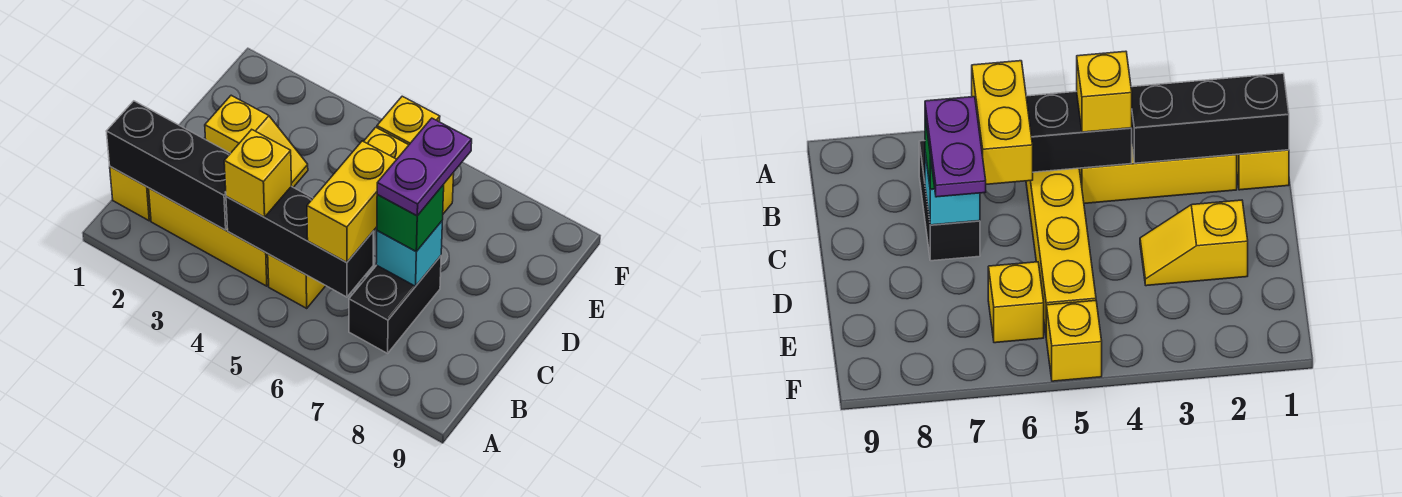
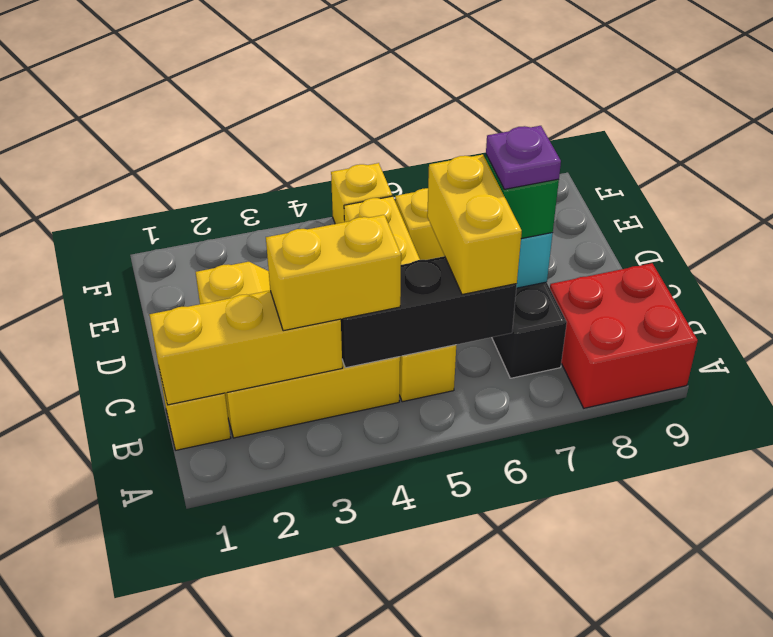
none -> red 2x2 brick [550,263,698,408]
black 1x3 brick [106,101,230,230] -> yellow 1x3 brick [149,291,342,405]
yellow 1x1 brick [224,130,291,217] -> yellow 1x2 brick [266,215,401,331]
purple 1x2 plate [377,118,472,216] -> purple 1x1 plate [486,126,561,189]

